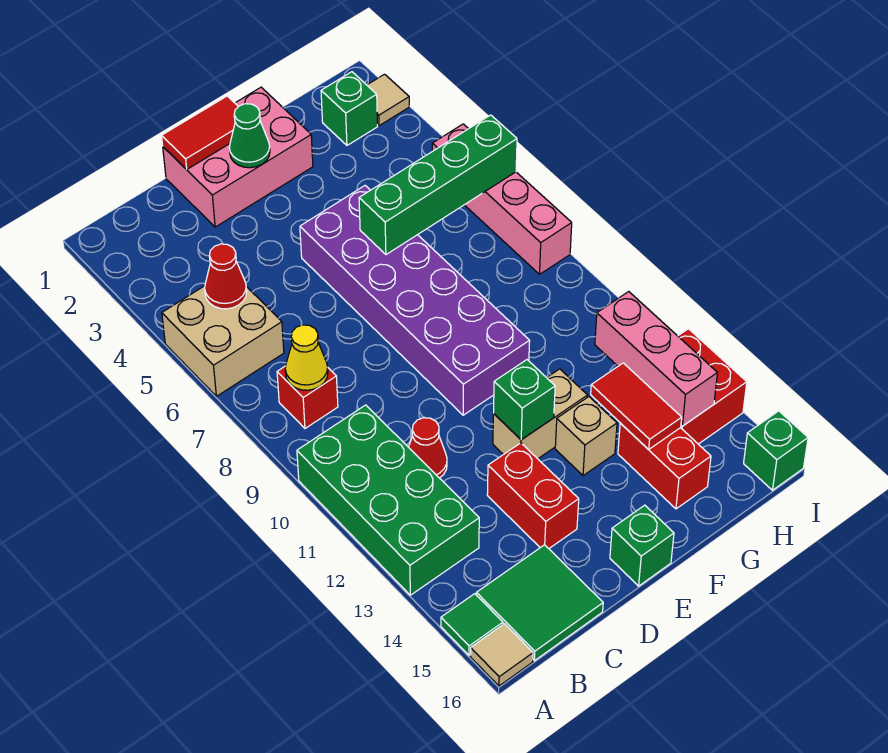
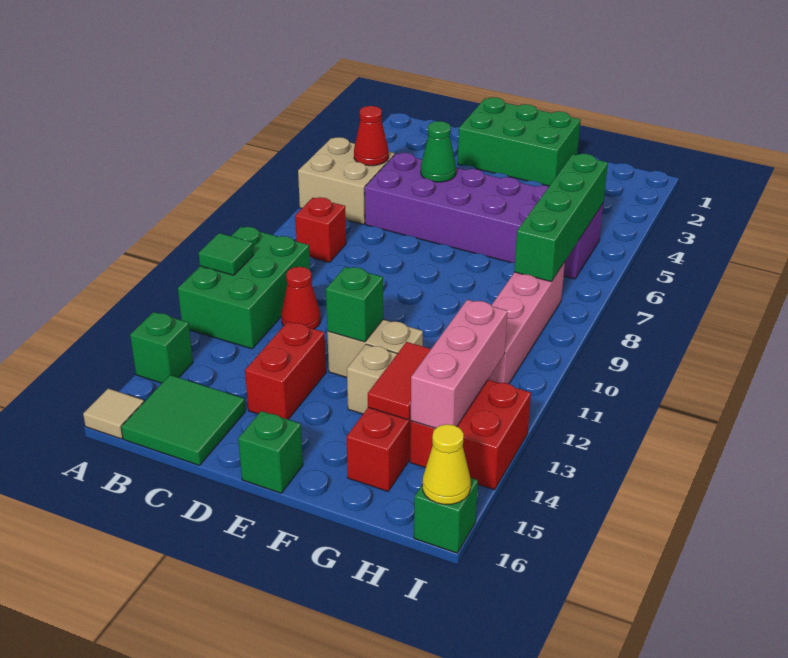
green 2x4 brick [297,405,479,595] -> green 2x3 brick [178,227,310,349]
green 1x1 tile [441,594,503,655] -> green 1x1 tile moved to [199,233,254,275]
yellow 1x1 cone [285,325,328,390] -> yellow 1x1 cone moved to [422,424,471,504]
pink 2x3 brick [163,87,313,227] -> green 2x3 brick [458,97,581,186]
red 1x2 tile [162,96,238,169] -> none
green 1x1 cone [229,104,270,168] -> green 1x1 cone moved to [421,121,456,182]
purple 2x6 brick [300,186,530,415] -> purple 2x6 brick turned to [365,153,603,279]
green 1x4 brick [359,115,517,255] -> green 1x4 brick turned to [514,154,608,282]
green 1x1 brick [321,72,378,145] -> green 1x1 brick moved to [130,312,193,383]
tan 1x1 tile [367,74,409,126] -> none
pink 1x4 brick [432,124,572,274] -> pink 1x4 brick moved to [488,262,565,384]

